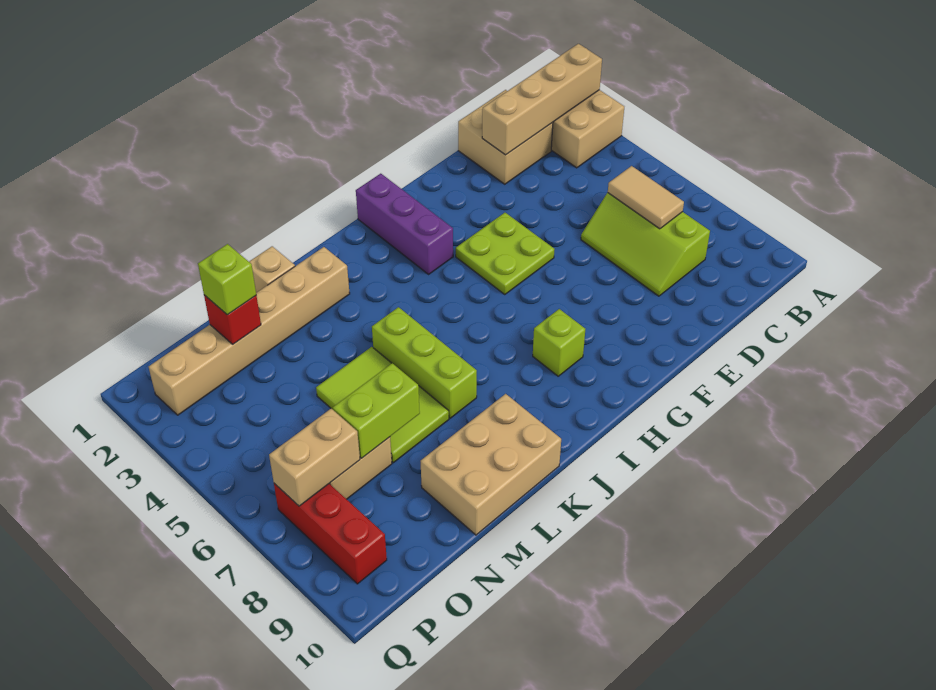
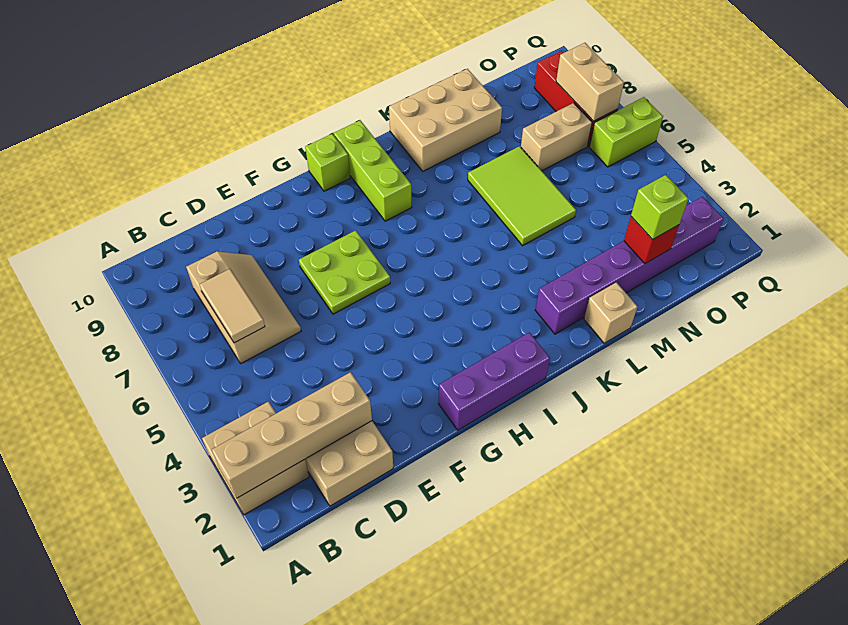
lime 2x3 slope [581,193,710,296] -> tan 2x3 slope [186,251,301,363]
lime 2x2 plate [456,213,554,294] -> lime 2x2 plate moved to [299,230,390,314]
purple 1x3 brick [356,174,453,274] -> purple 1x3 brick turned to [439,332,550,430]
lime 1x1 brick [533,309,585,376] -> lime 1x1 brick moved to [305,134,350,191]
tan 1x6 brick [149,247,350,415] -> purple 1x6 brick [535,197,724,334]
lime 1x3 brick [372,307,477,418] -> lime 1x3 brick moved to [334,120,412,221]
lime 1x2 brick [333,363,420,458] -> lime 1x2 brick moved to [589,97,663,167]
tan 1x2 brick [269,409,360,506] -> tan 1x2 brick turned to [556,43,624,121]

